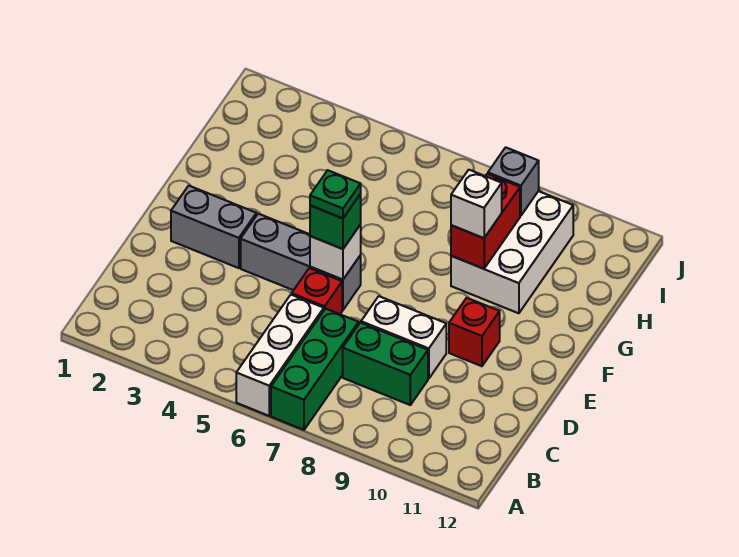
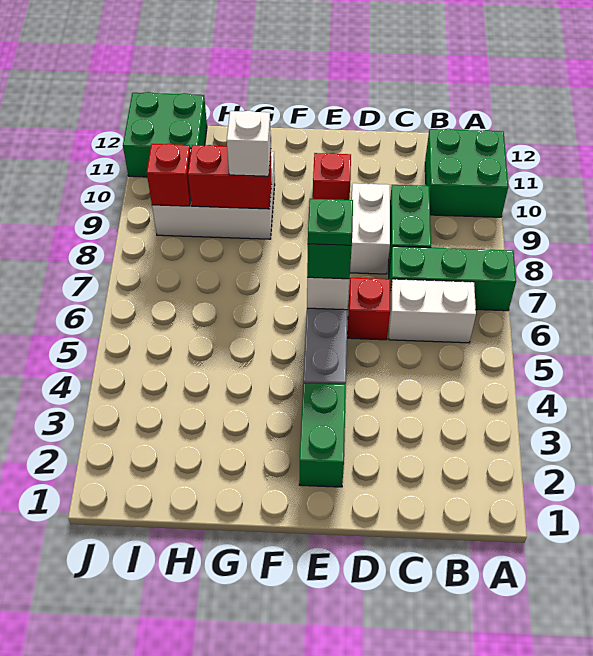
white 1x3 brick [236,295,324,416] -> white 1x2 brick [389,279,476,343]
none -> green 2x2 brick [425,129,508,217]
grey 1x2 brick [171,186,256,268] -> green 1x2 brick [299,383,346,487]
grey 1x1 brick [488,147,539,216] -> red 1x1 brick [147,144,191,206]
none -> green 2x2 brick [123,92,207,177]

